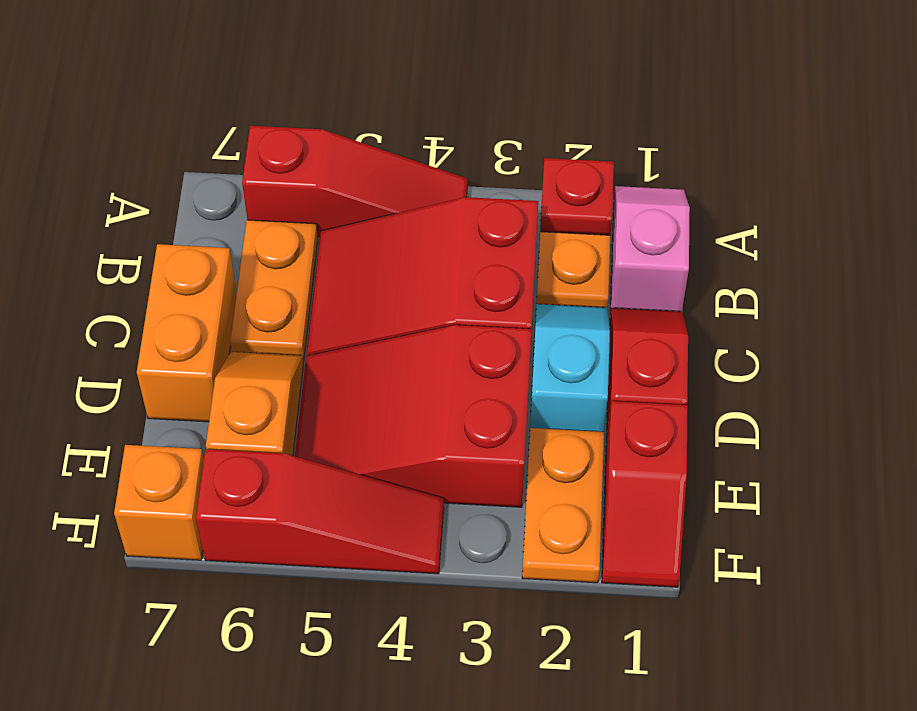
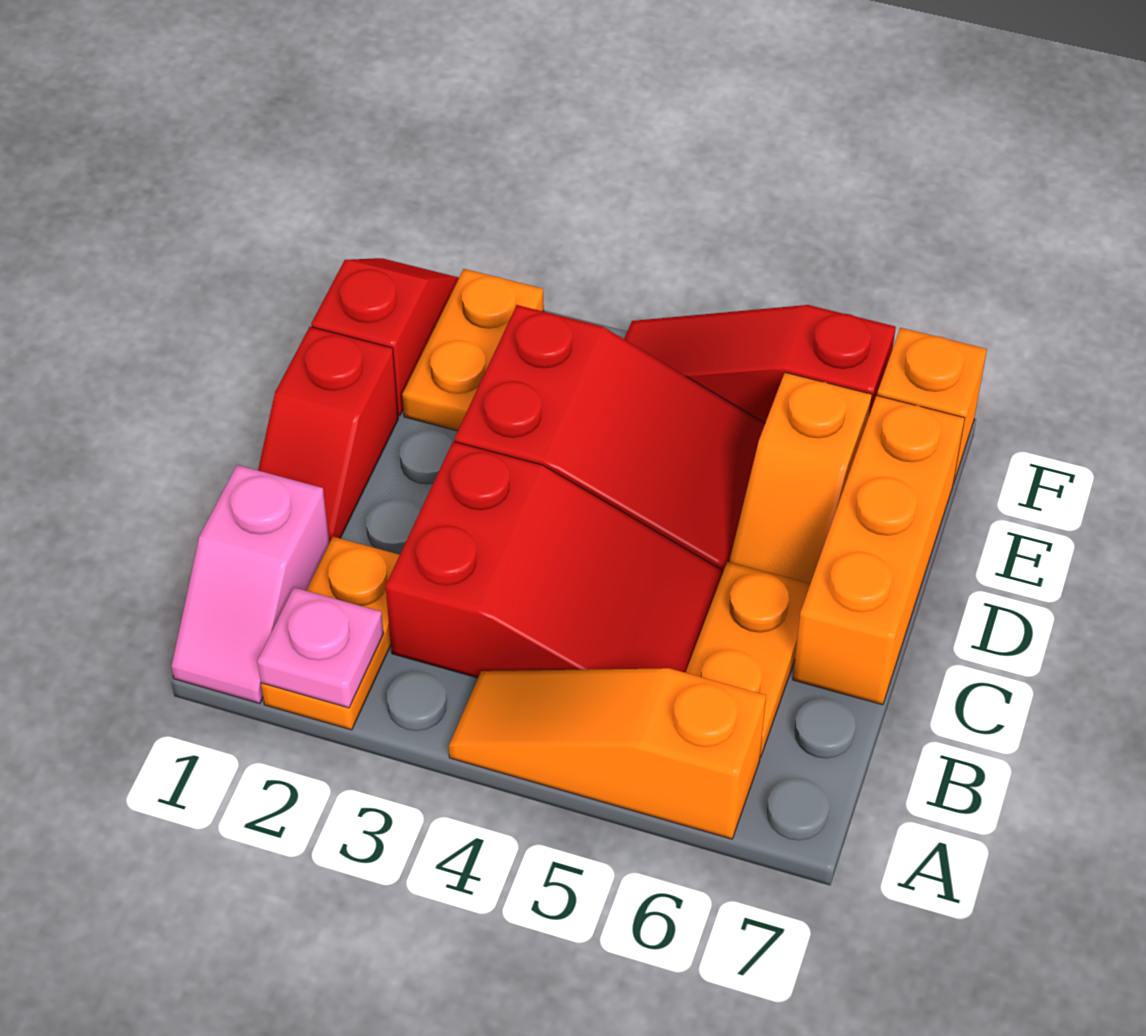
red 1x1 plate [540,158,614,235] -> pink 1x1 plate [257,588,384,708]
red 1x3 slope [242,126,467,237] -> orange 1x3 slope [449,668,766,839]
cyan 1x2 slope [530,304,610,432] -> none
orange 1x2 brick [137,244,237,422] -> orange 1x3 brick [793,396,965,705]

